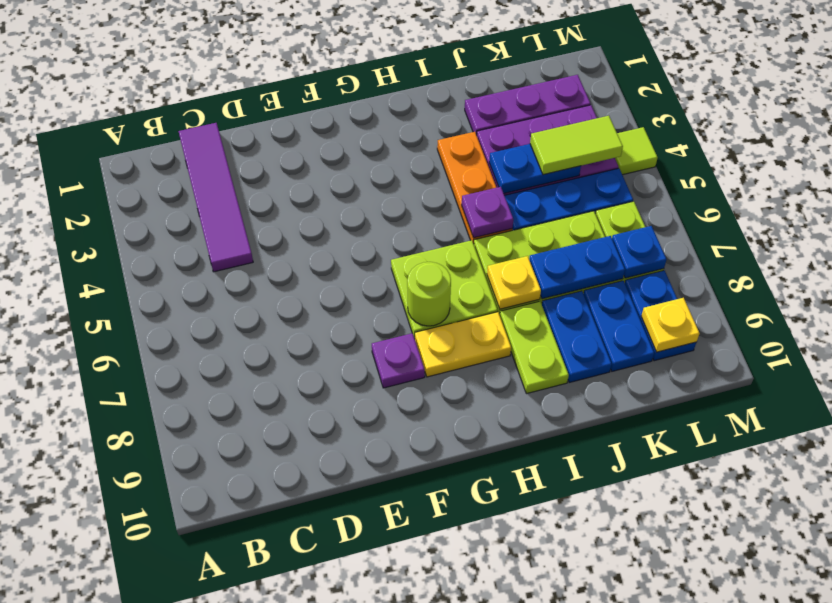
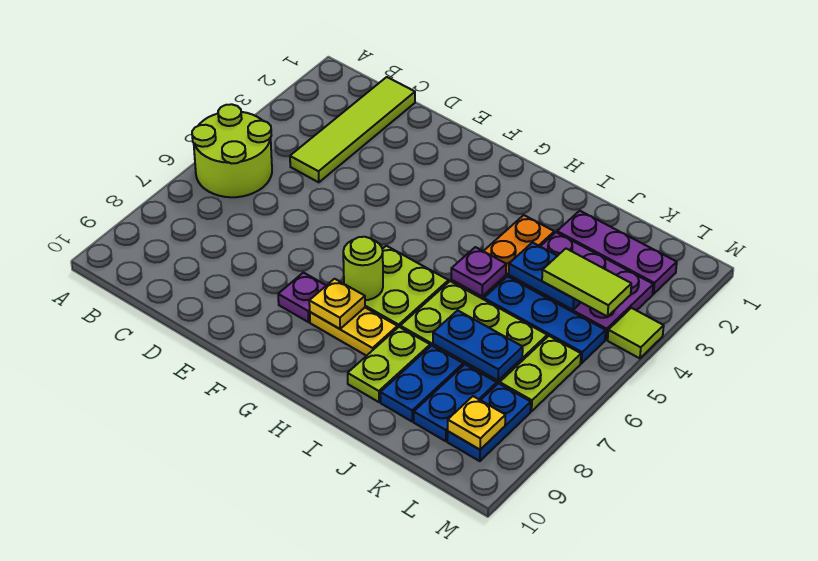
none -> lime 2x2 round brick [192,104,272,197]
purple 1x4 tile [178,123,253,272] -> lime 1x4 tile [290,77,415,182]
yellow 1x1 plate [487,256,541,309] -> yellow 1x1 plate moved to [309,279,365,329]
blue 1x1 plate [612,226,667,278] -> none

